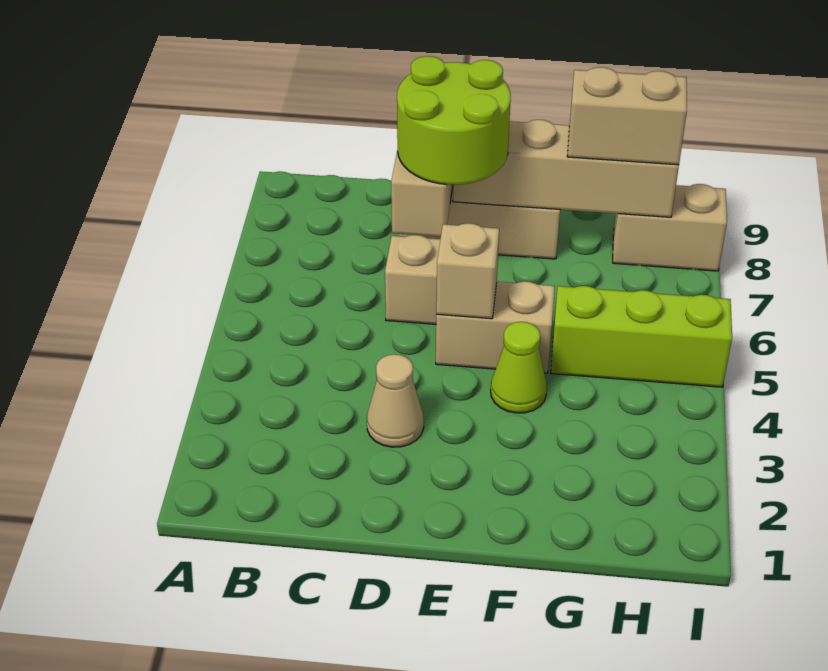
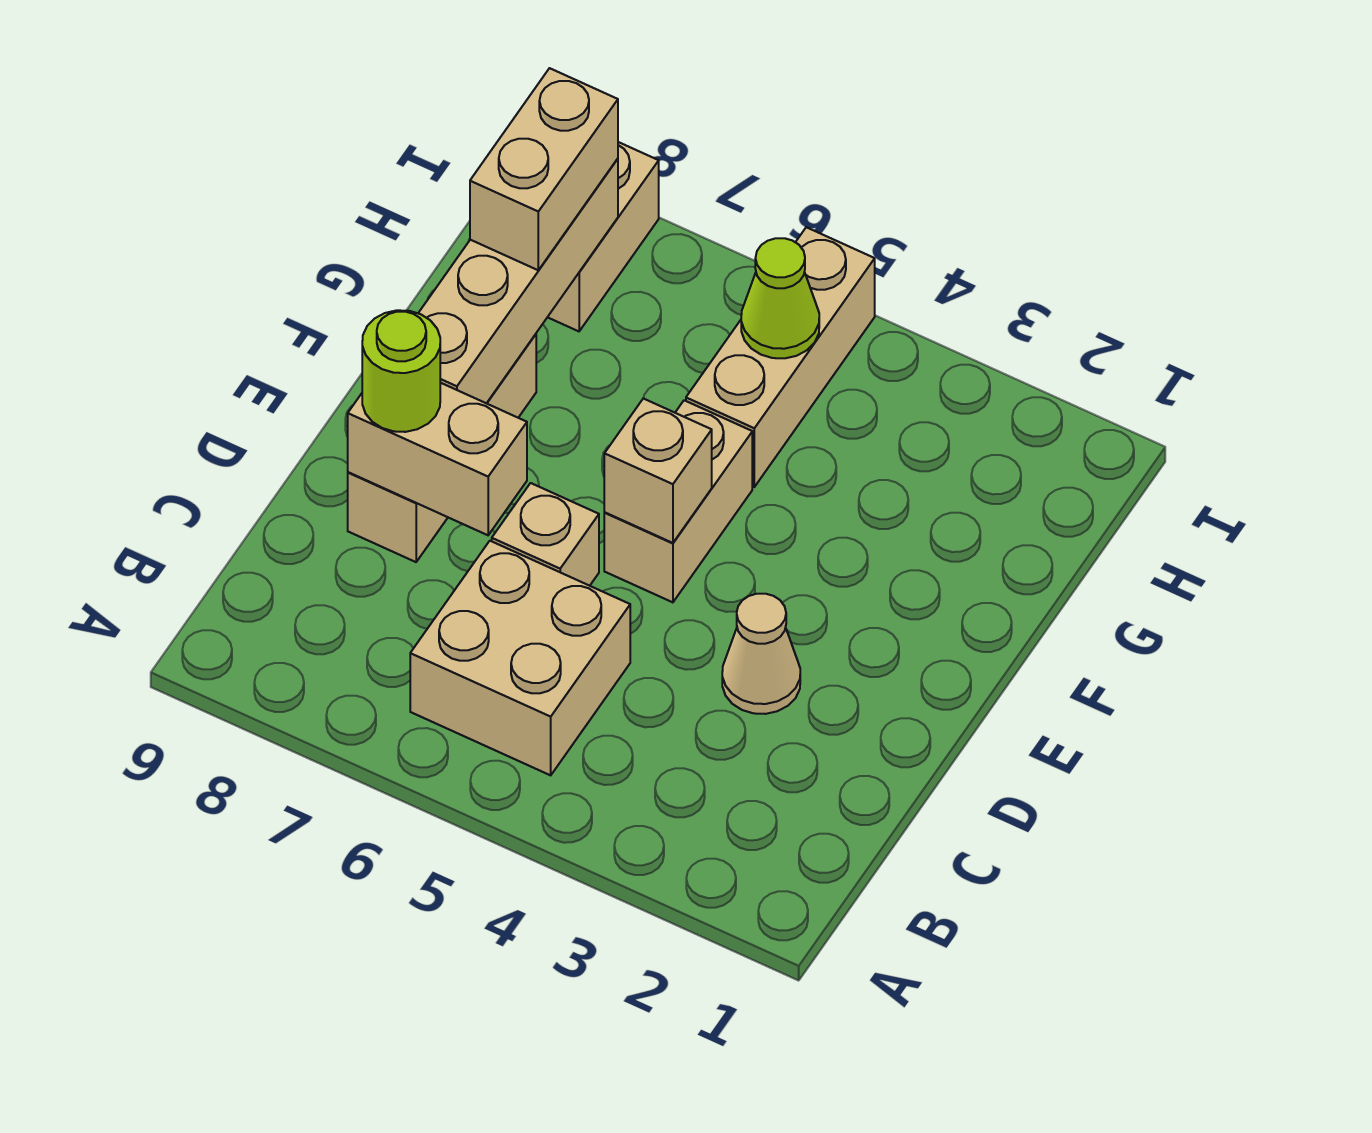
none -> tan 2x2 brick [410,541,630,775]
lime 2x2 round brick [397,56,511,185] -> lime 1x1 round brick [362,310,440,432]
lime 1x1 cone [491,322,547,413] -> lime 1x1 cone moved to [741,238,819,358]
lime 1x3 brick [551,286,732,387] -> tan 1x3 brick [686,227,875,487]

